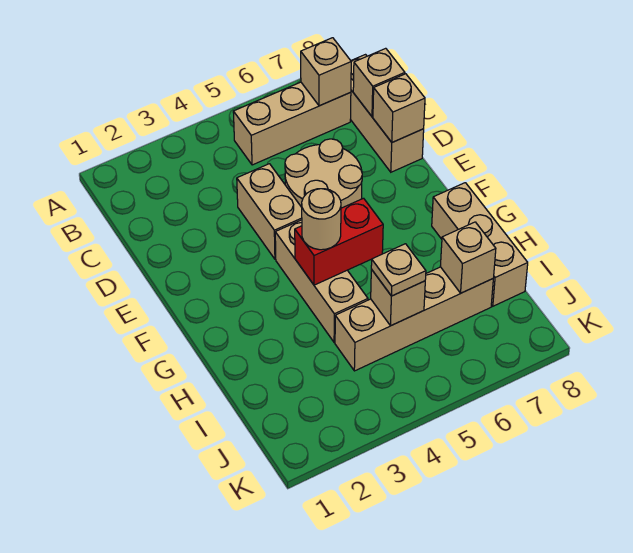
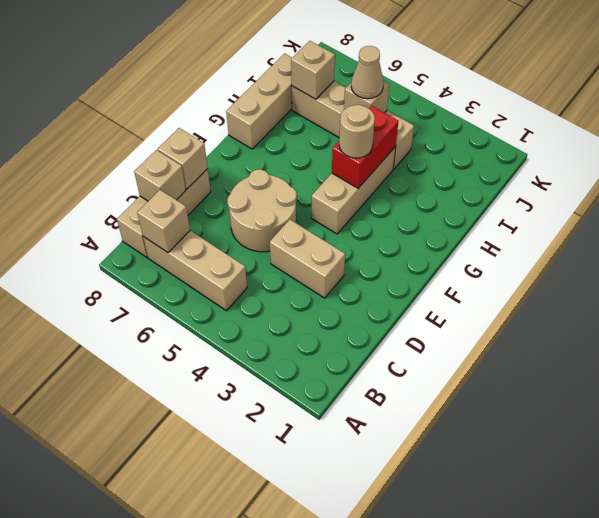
tan 1x2 brick [237,164,302,259] -> tan 1x2 brick turned to [270,220,345,298]
red 1x2 brick [295,198,383,285] -> red 1x2 brick turned to [332,106,399,188]
tan 1x1 plate [371,244,426,296] -> tan 1x1 cone [351,46,384,99]

